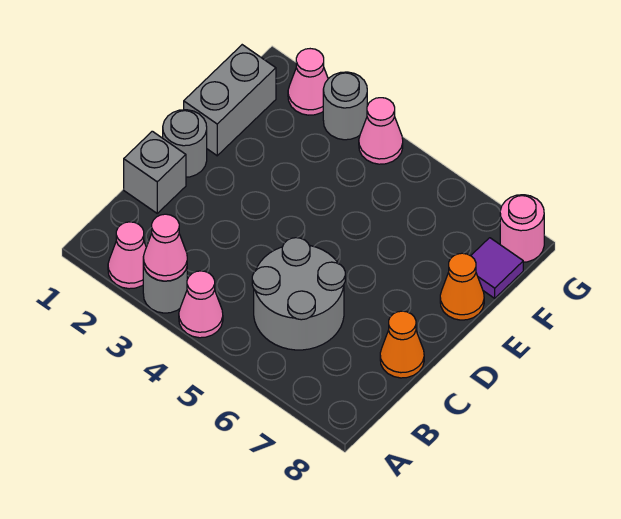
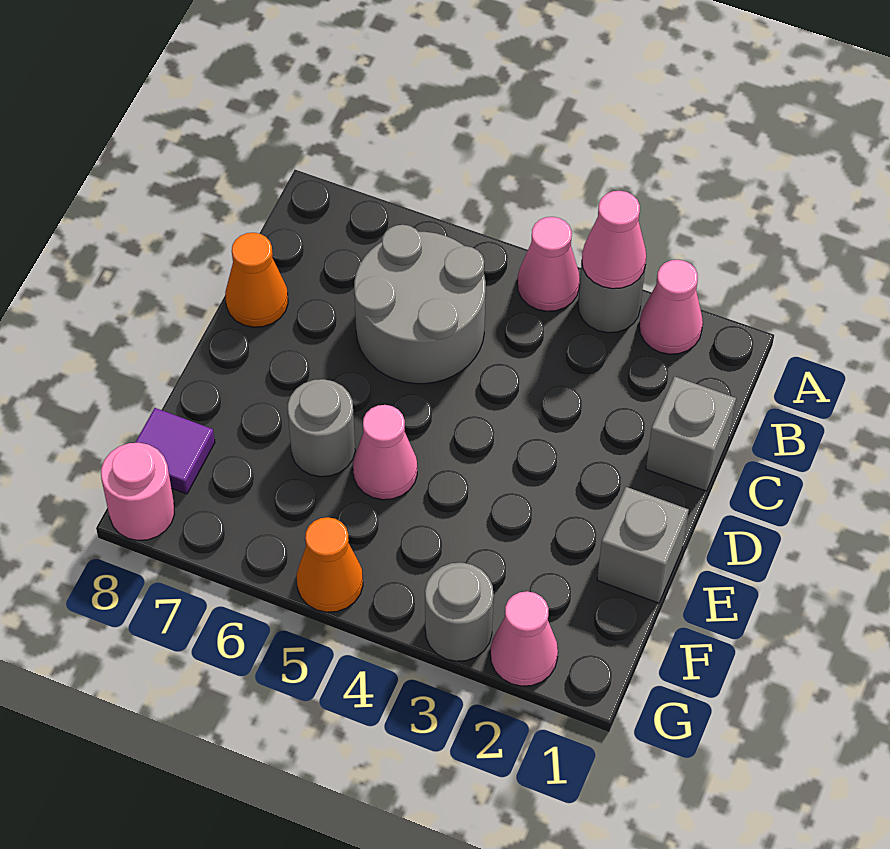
grey 1x1 round brick [163,110,207,177] -> grey 1x1 round brick moved to [288,379,355,477]
grey 1x2 brick [184,45,276,156] -> grey 1x1 brick [597,487,689,603]
orange 1x1 cone [440,253,484,320] -> orange 1x1 cone moved to [297,517,363,612]
pink 1x1 cone [359,98,403,164] -> pink 1x1 cone moved to [353,405,417,500]

